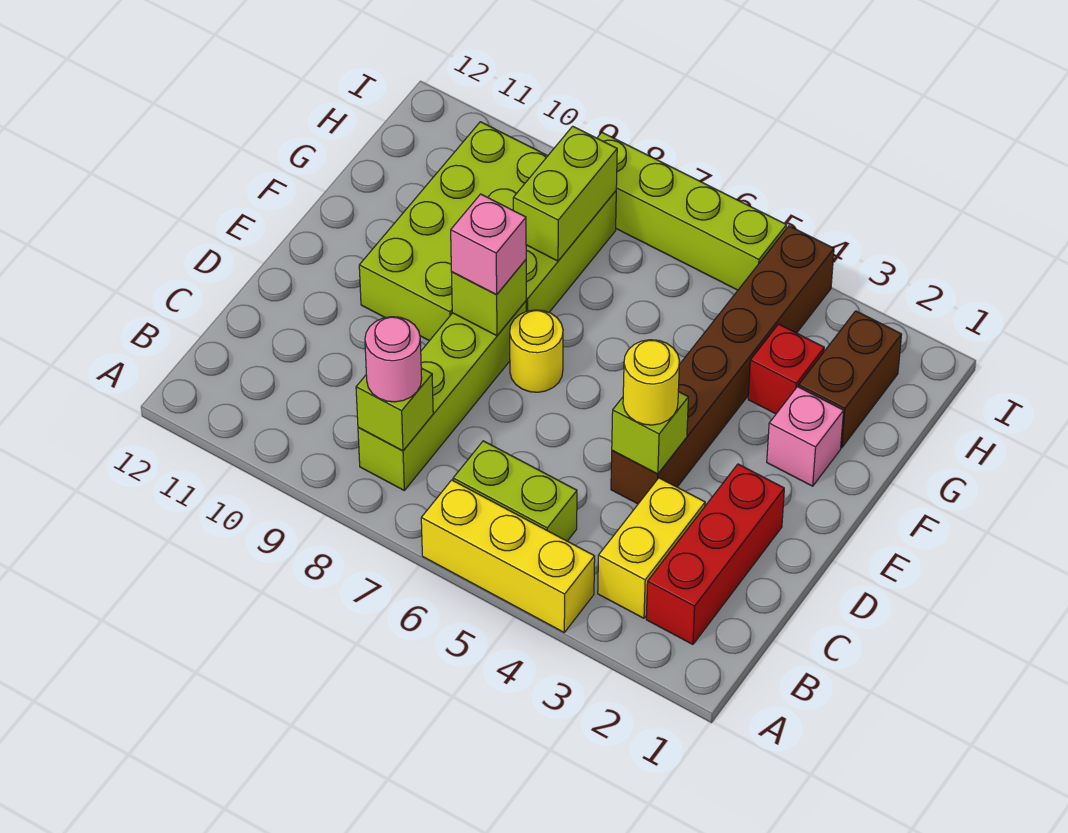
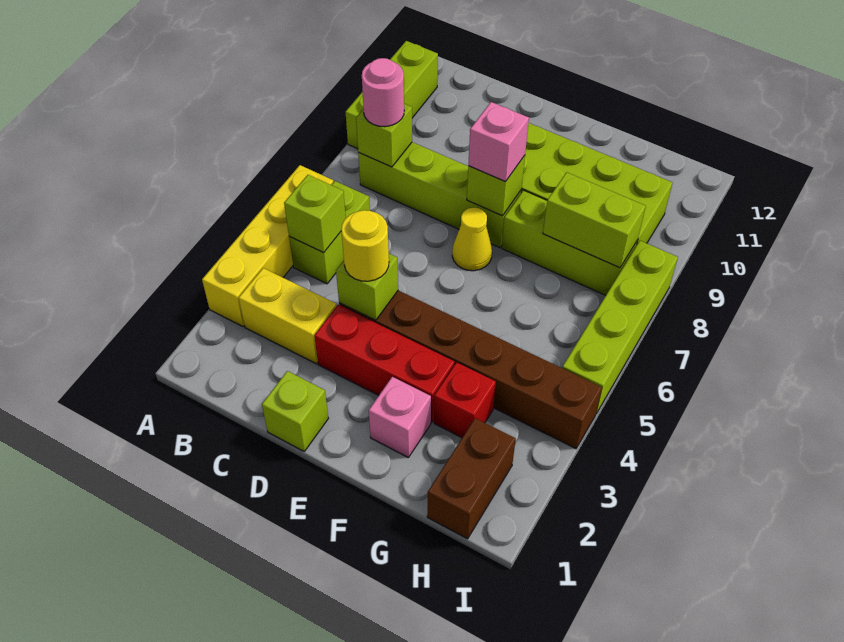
yellow 1x3 brick [421,480,595,632] -> yellow 1x4 brick [202,165,333,326]
none -> lime 1x3 brick [346,41,438,149]
red 1x3 brick [646,464,784,644] -> red 1x3 brick moved to [314,305,455,422]
none -> lime 1x1 brick [284,175,346,253]
none -> lime 1x1 brick [262,371,329,451]
yellow 1x1 round brick [510,310,563,392] -> yellow 1x1 cone [452,208,492,271]
brown 1x2 brick [799,311,902,448] -> brown 1x2 brick turned to [427,418,516,539]

